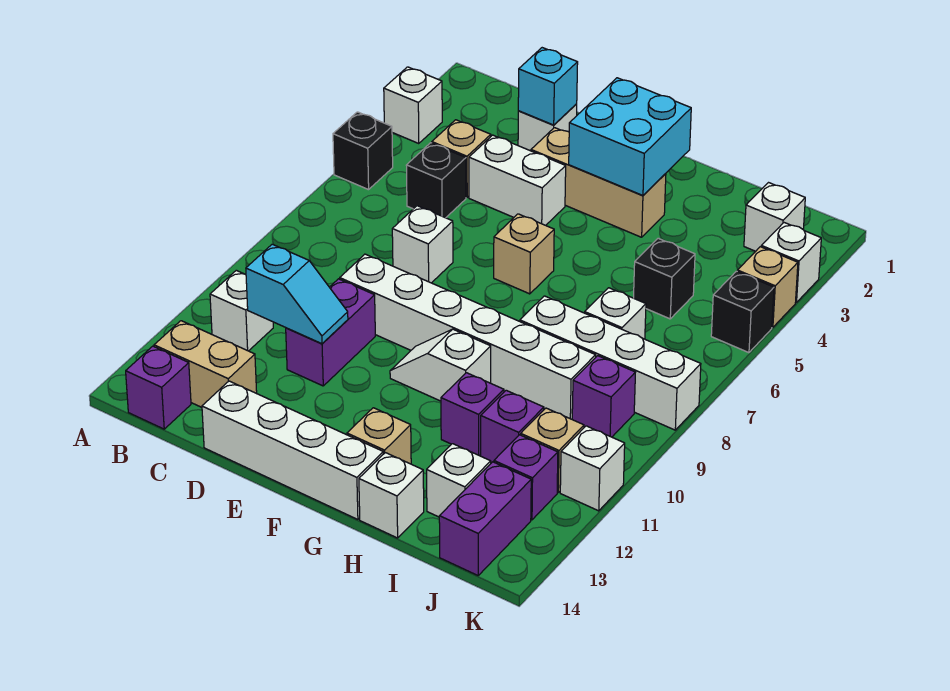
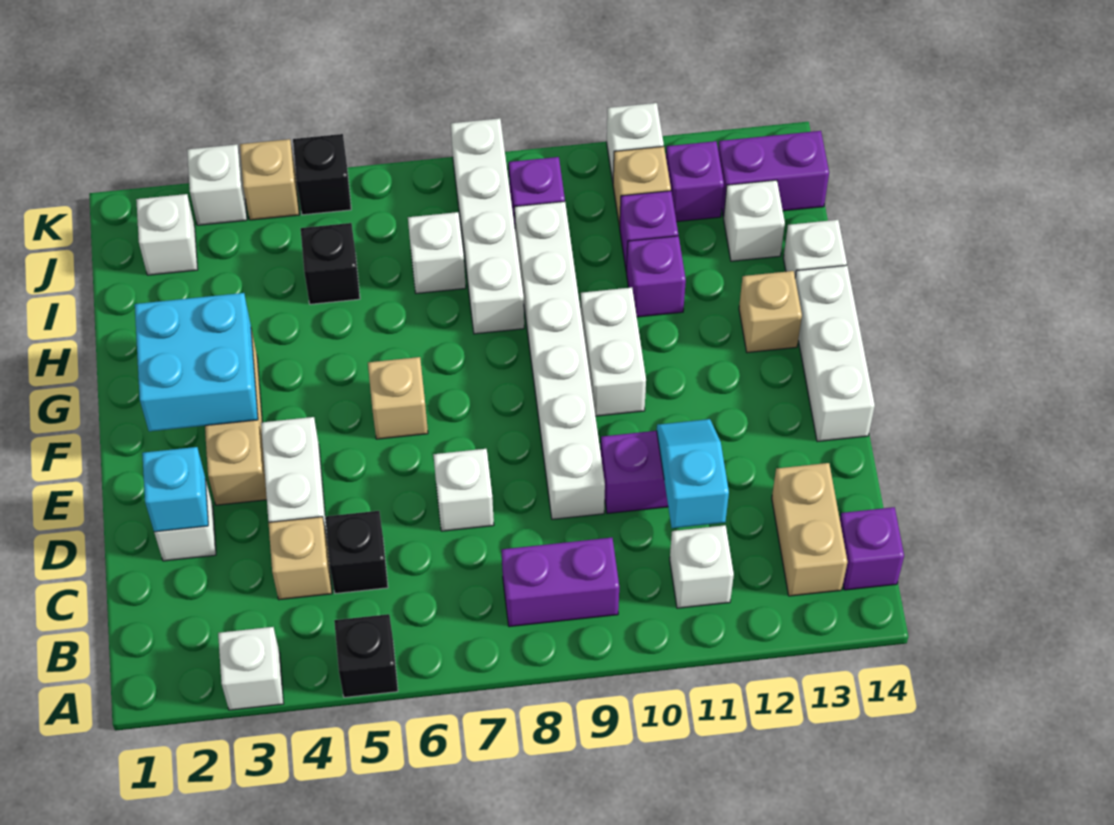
none -> purple 1x2 brick [501,538,619,627]
white 1x4 brick [202,381,383,520] -> white 1x3 brick [795,265,875,442]
white 1x2 slope [390,329,491,401] -> white 1x2 brick [580,287,646,416]

